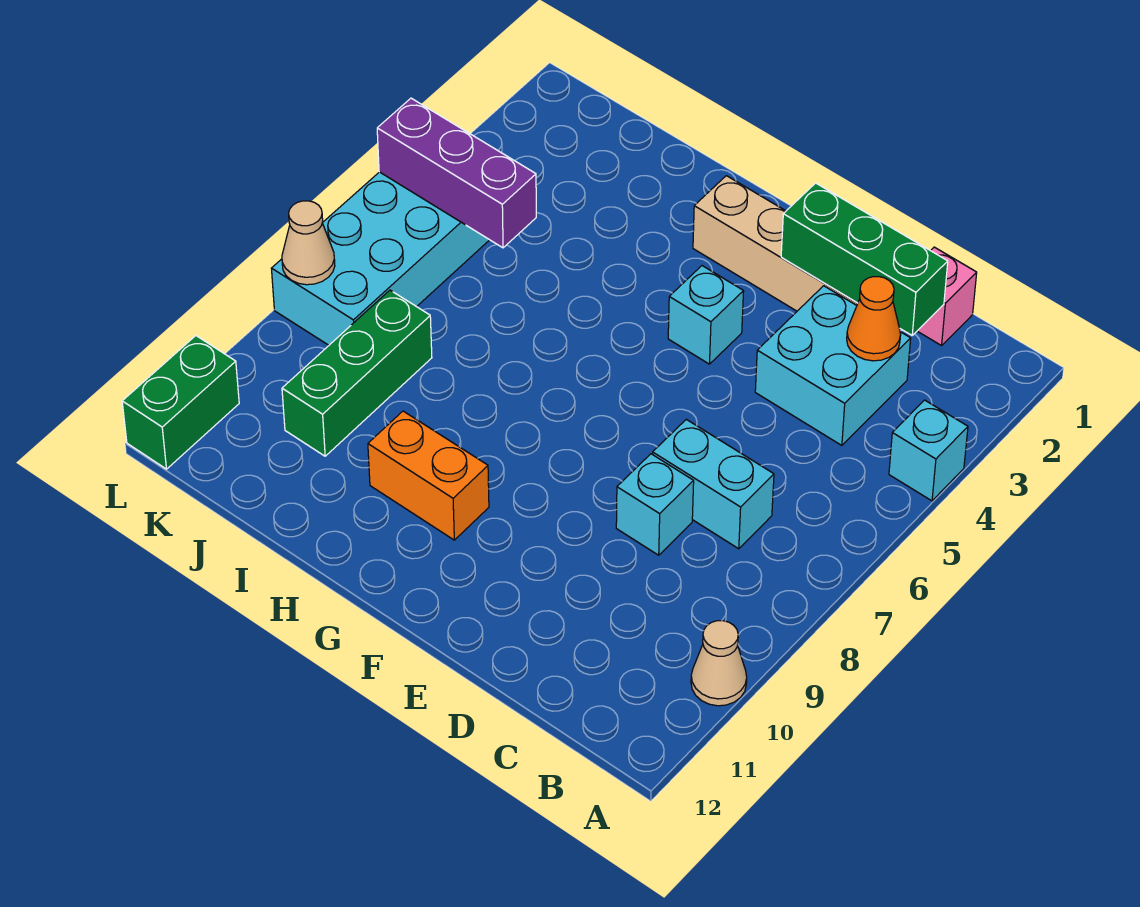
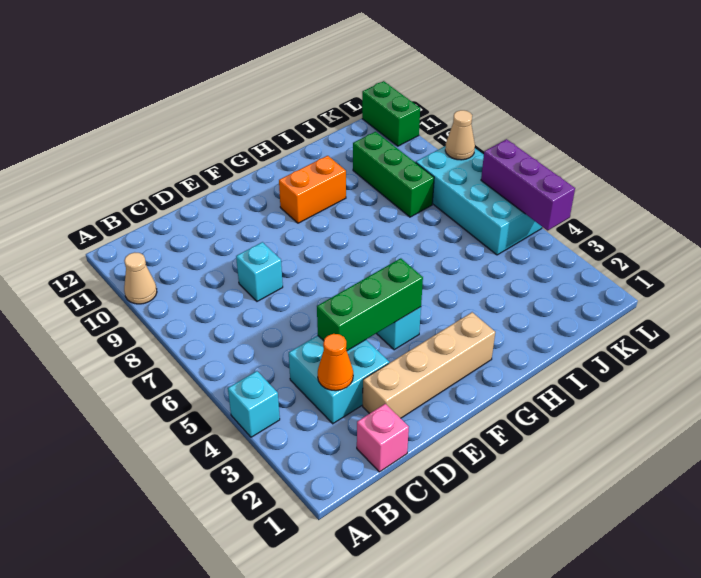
green 1x3 brick [781,183,948,335] -> green 1x3 brick moved to [317,258,423,351]
cyan 1x2 brick [653,419,774,549] -> none
purple 1x3 brick [377,98,536,248] -> purple 1x3 brick turned to [481,139,575,230]

